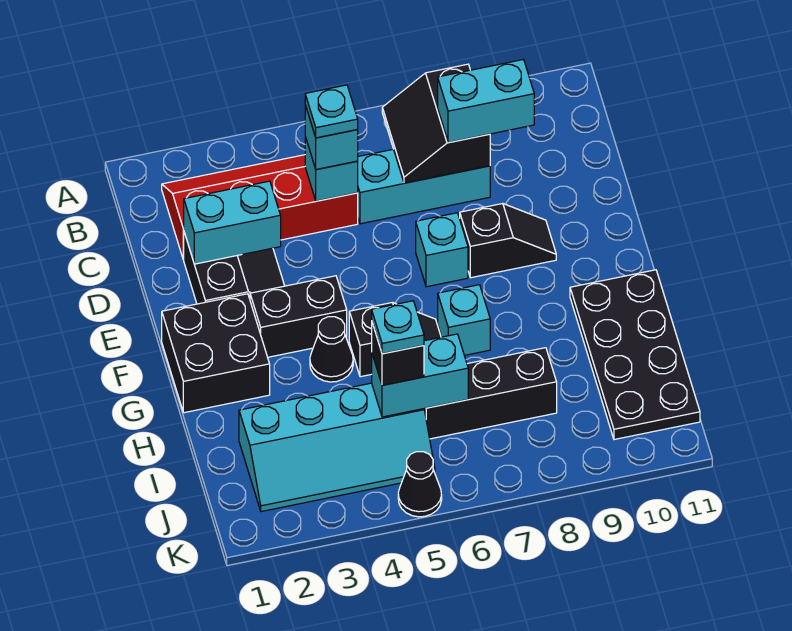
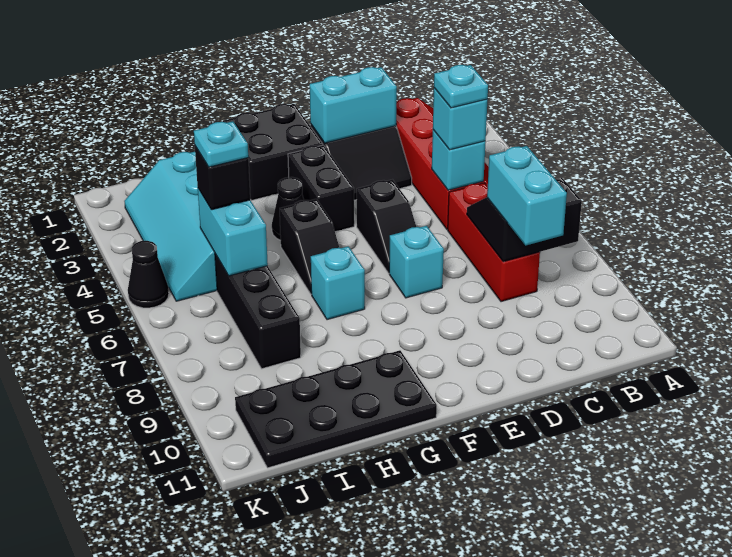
cyan 1x3 brick [358,149,490,224] -> red 1x3 brick [448,183,540,302]
cyan 1x2 brick [184,181,281,264] -> cyan 1x2 brick turned to [310,67,397,143]
black 1x2 slope [460,204,556,278] -> black 1x2 slope moved to [357,180,416,273]

